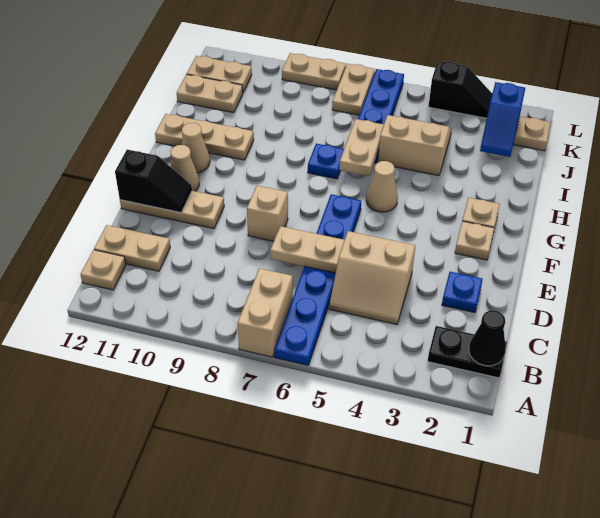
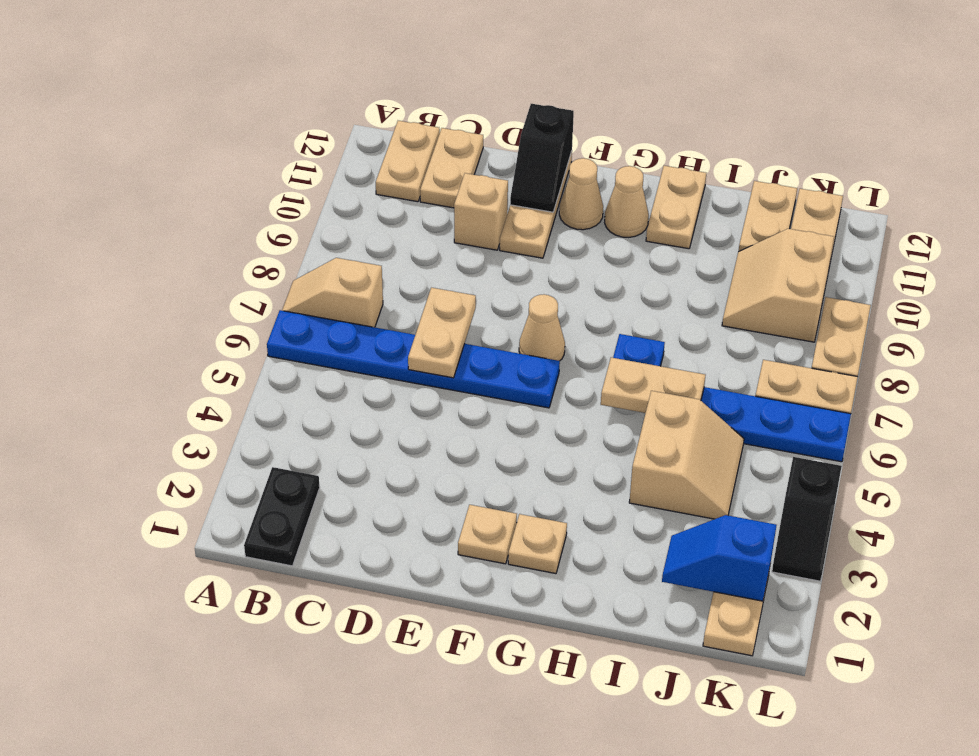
tan 1x2 brick [237,268,293,357] -> tan 1x2 slope [282,258,383,327]
black 1x1 cone [469,310,506,366] -> none
tan 1x1 plate [80,250,126,290] -> tan 1x2 plate [376,121,440,202]
tan 2x2 slope [329,231,415,324] -> tan 2x2 slope moved to [722,229,834,342]
blue 1x1 plate [442,272,483,313] -> none
tan 1x1 brick [247,186,288,241] -> tan 1x1 brick moved to [454,173,508,250]
tan 1x1 cone [366,161,398,212] -> tan 1x1 cone moved to [519,294,565,361]
tan 1x3 plate [155,114,254,160] -> tan 1x2 plate [646,166,706,249]

